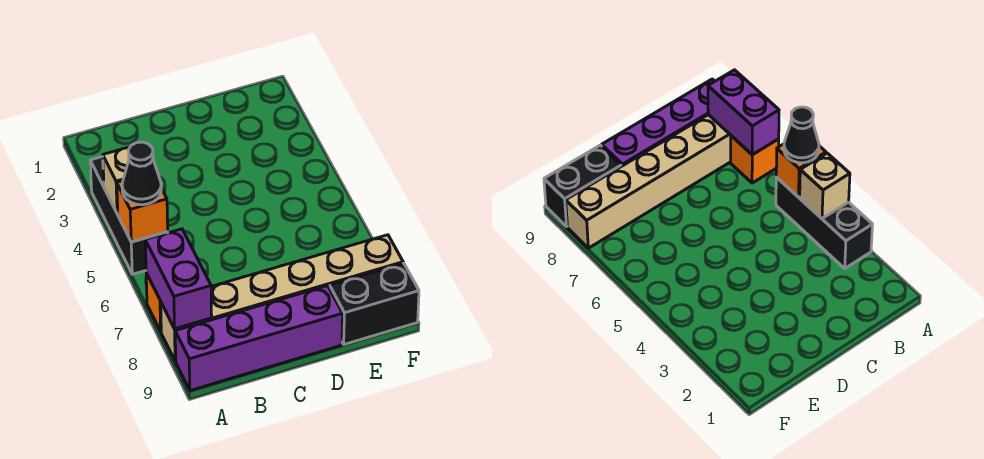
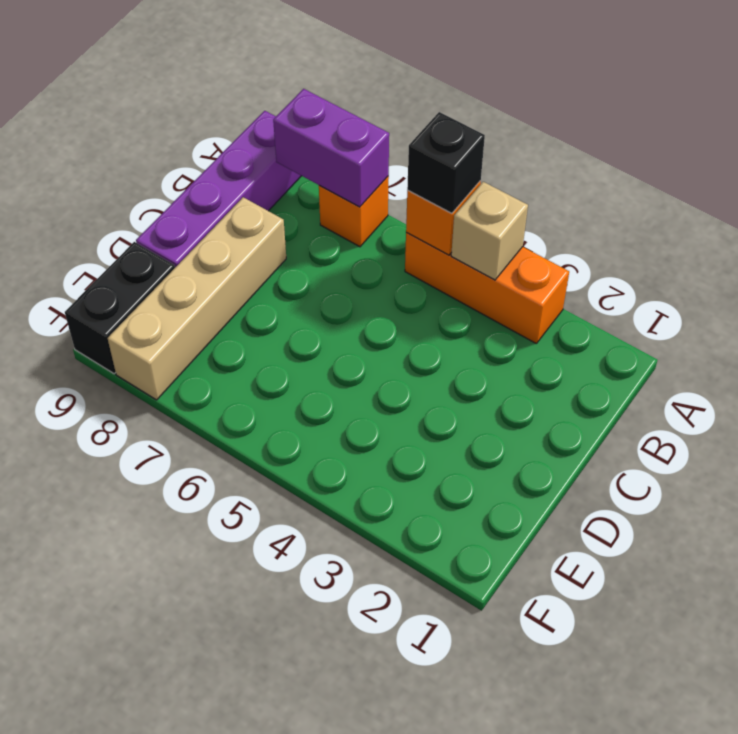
black 1x3 brick [90,157,168,274] -> orange 1x3 brick [405,233,569,343]
black 1x1 cone [122,142,161,205] -> black 1x1 brick [407,112,485,213]
tan 1x6 brick [161,235,403,361] -> tan 1x4 brick [108,197,286,400]

